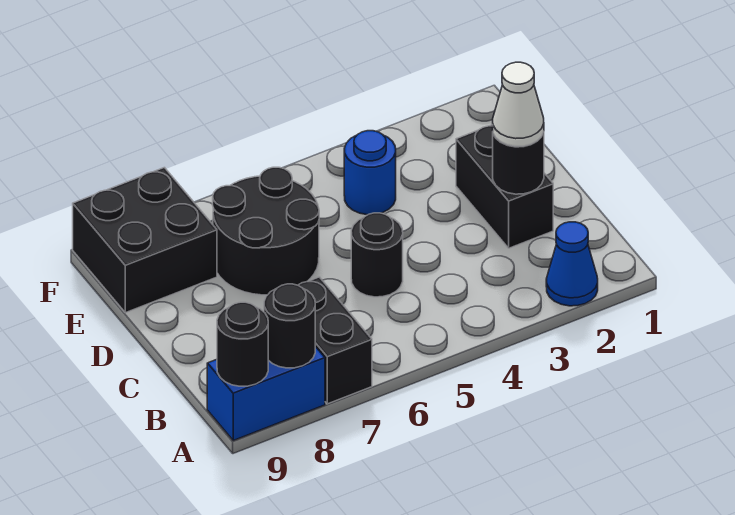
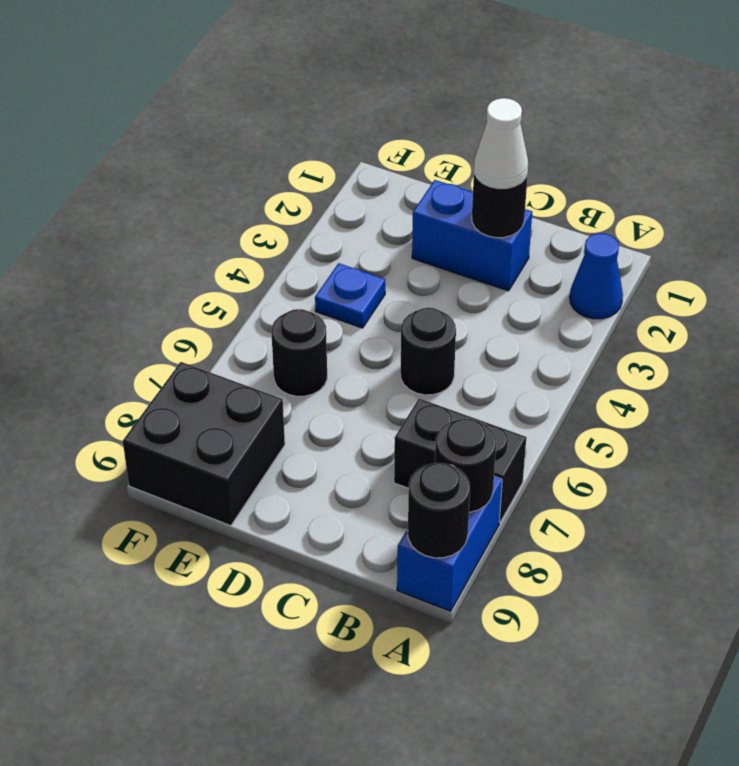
black 1x2 brick [456,125,553,248] -> blue 1x2 brick [412,180,532,291]
black 2x2 round brick [213,167,319,295] -> black 1x1 round brick [271,309,327,396]
blue 1x1 round brick [344,131,396,215] -> blue 1x1 plate [315,263,385,328]

